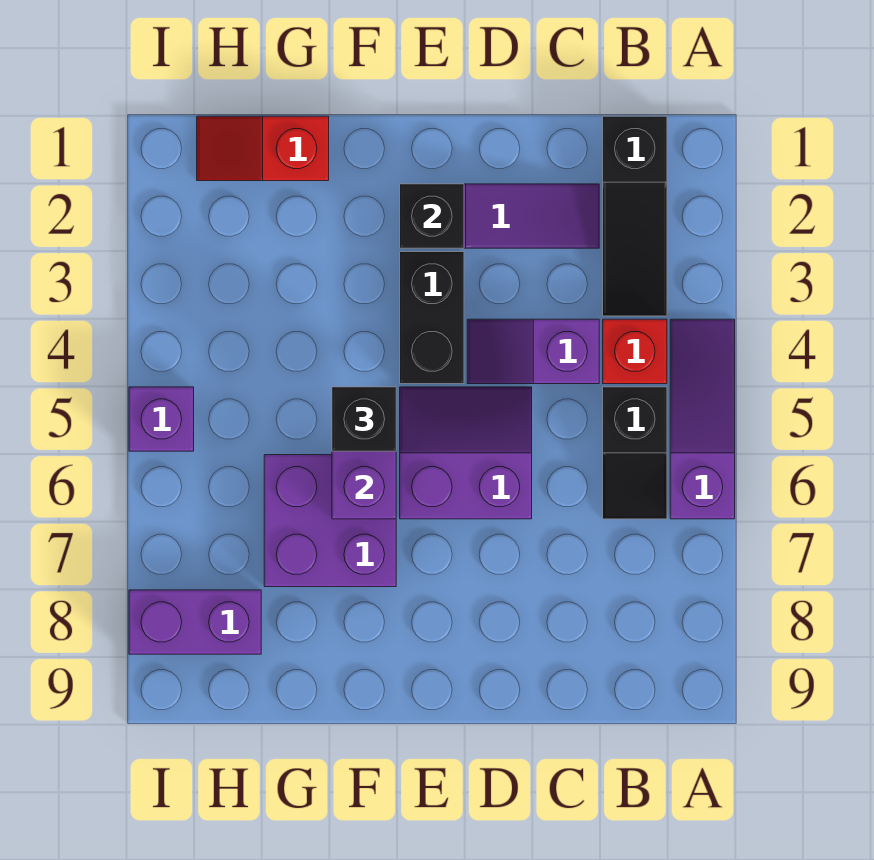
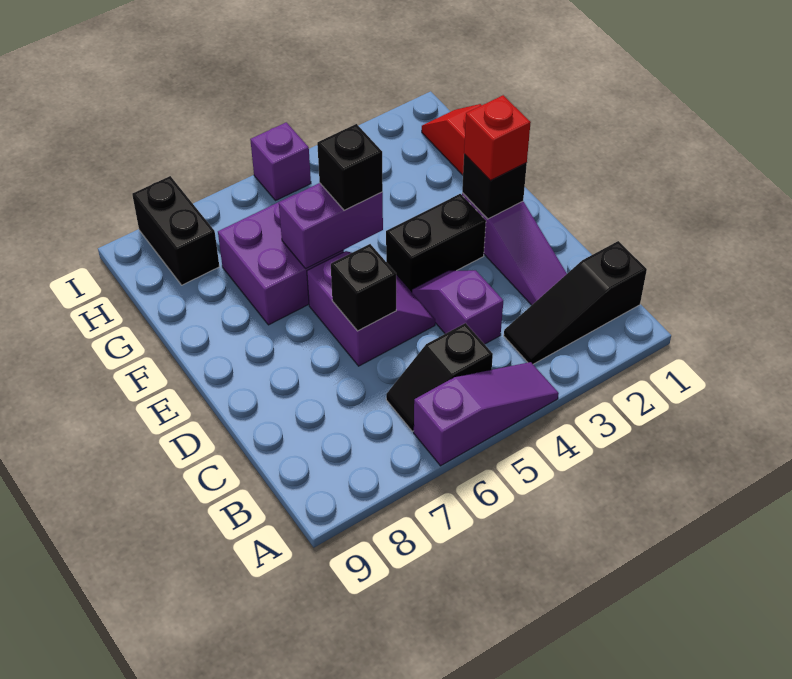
red 1x1 brick [603,319,667,384] -> red 1x1 brick moved to [464,95,531,180]
none -> black 1x1 brick [331,244,396,331]
purple 1x2 brick [129,590,261,654] -> black 1x2 brick [132,176,219,285]

